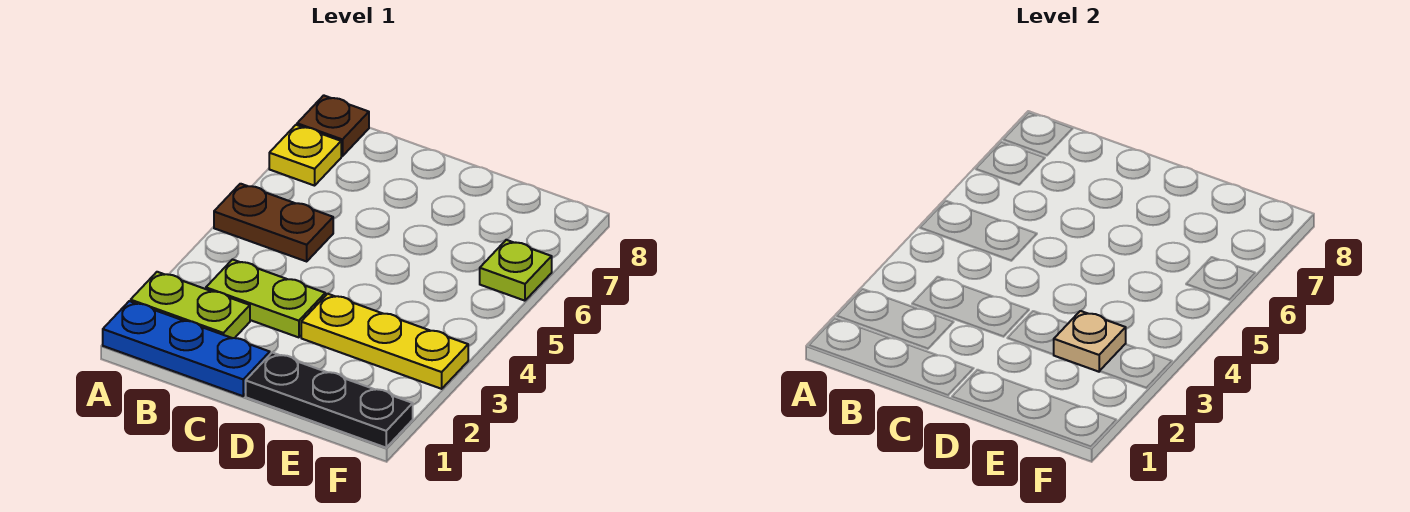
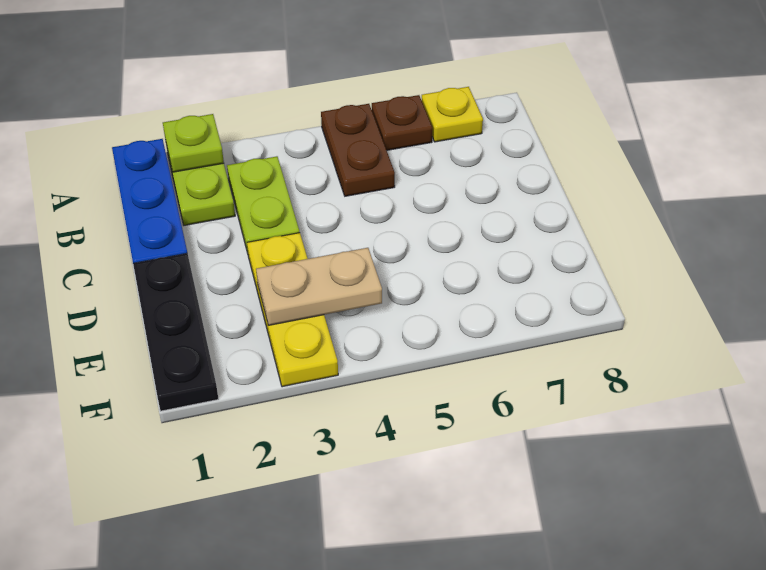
brown 1x1 plate [297,95,369,156] -> brown 1x1 plate moved to [372,95,432,150]
tan 1x1 plate [1054,311,1126,372] -> tan 1x2 plate [256,248,382,326]
lime 1x1 plate [480,240,552,301] -> lime 1x1 plate moved to [163,114,224,172]

